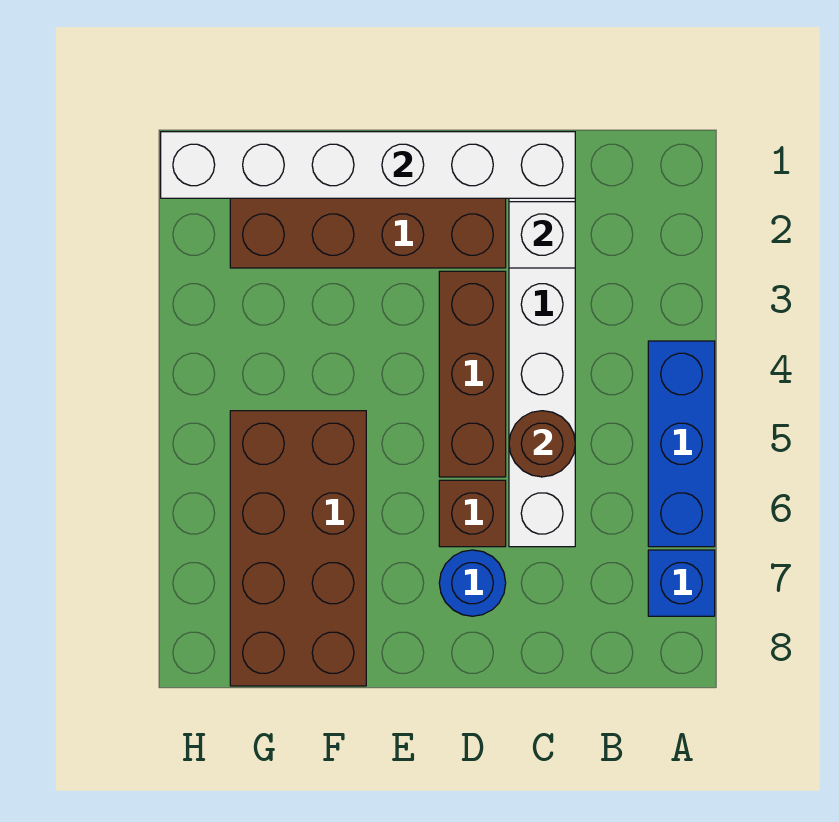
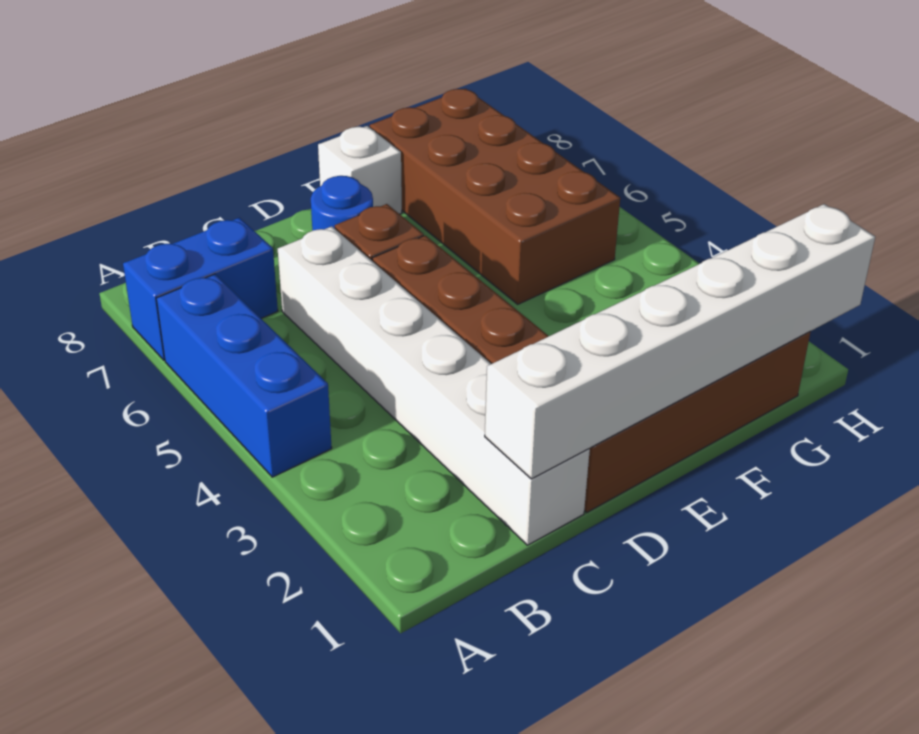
blue 1x1 brick [648,550,715,616] -> blue 1x2 brick [123,218,278,360]
white 1x1 brick [509,202,575,268] -> white 1x1 brick moved to [318,126,402,214]
brown 1x1 round brick [509,411,575,477] -> none

